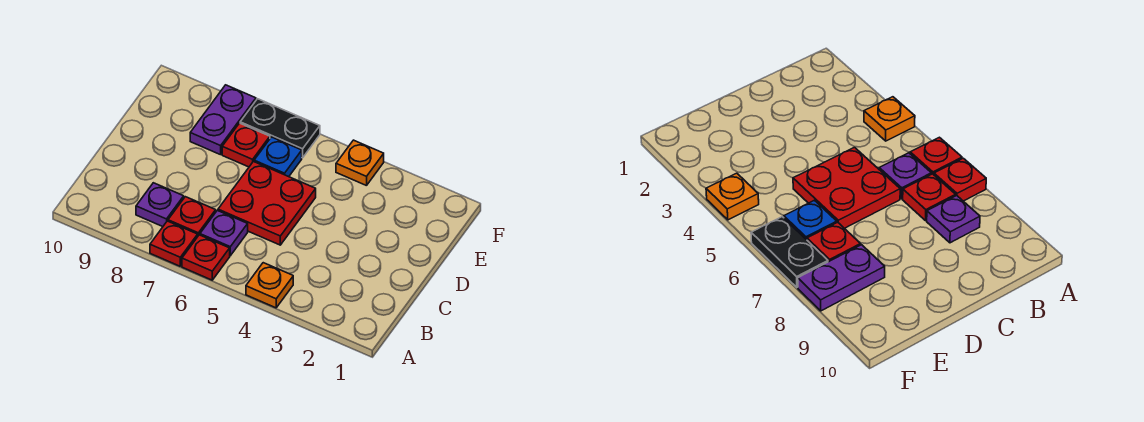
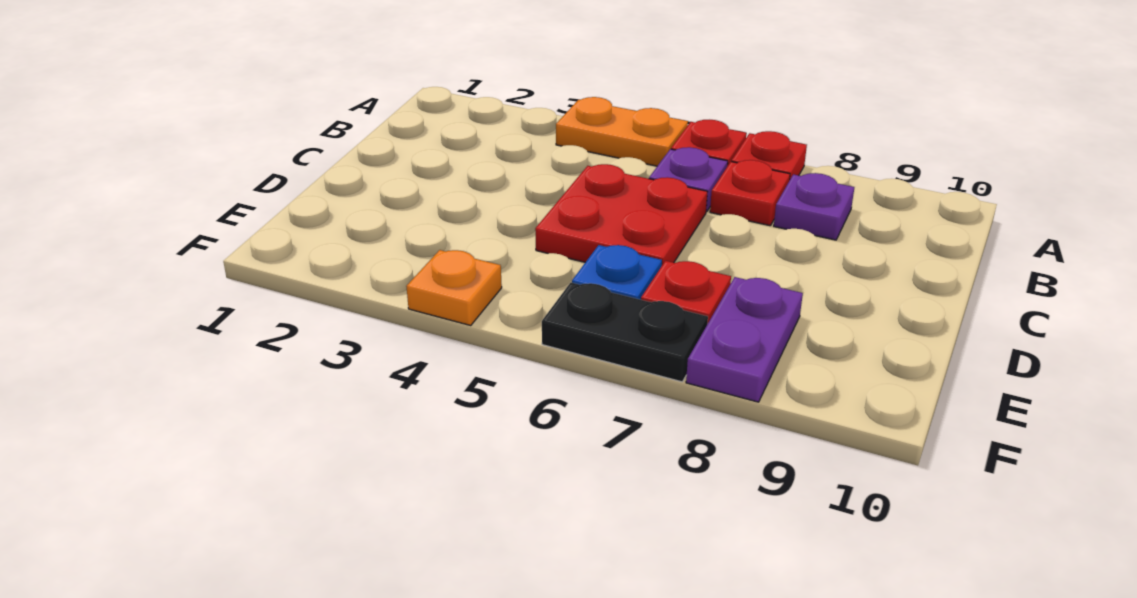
orange 1x1 plate [246,263,293,308] -> orange 1x2 plate [556,97,688,166]

